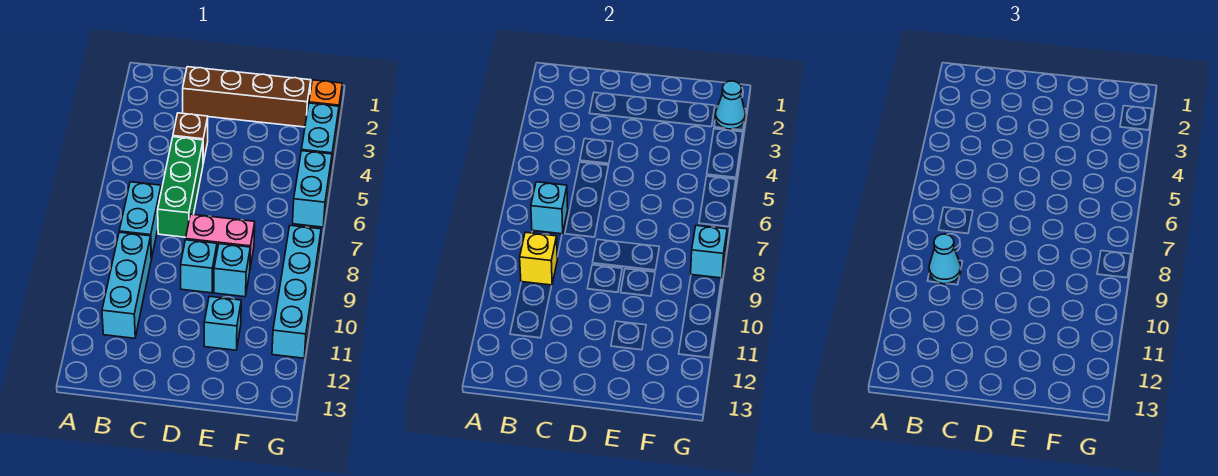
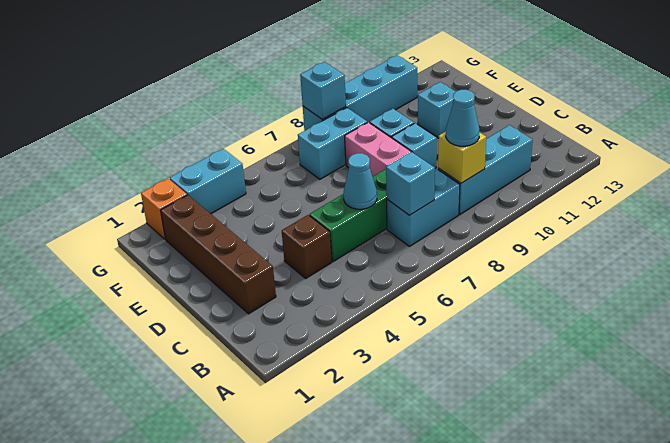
cyan 1x1 cone [715,81,745,129] -> cyan 1x1 cone moved to [343,153,377,209]
cyan 1x2 brick [293,151,332,227] -> cyan 1x2 brick moved to [298,108,367,179]

